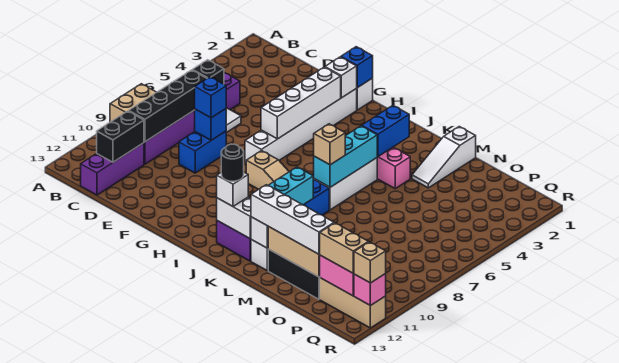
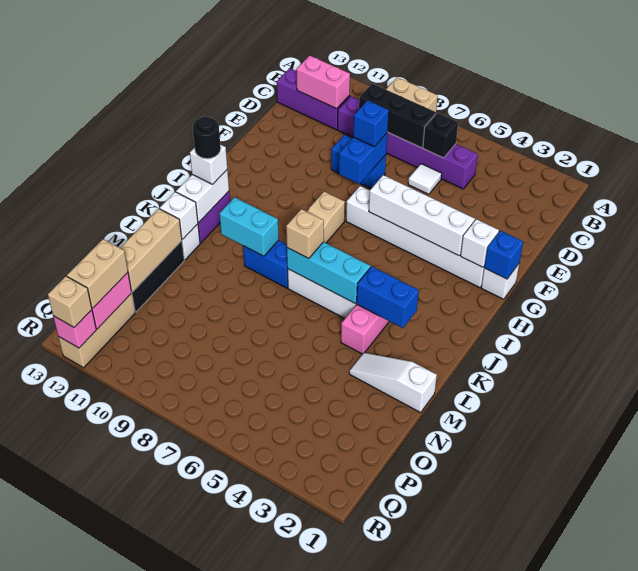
black 1x4 brick [129,70,207,142] -> black 1x3 brick [359,84,436,148]
black 1x2 brick [97,111,144,162] -> pink 1x2 brick [296,55,350,109]
blue 1x1 brick [195,109,226,140] -> blue 1x2 brick [339,133,387,184]
white 1x4 brick [251,185,334,254] -> none

